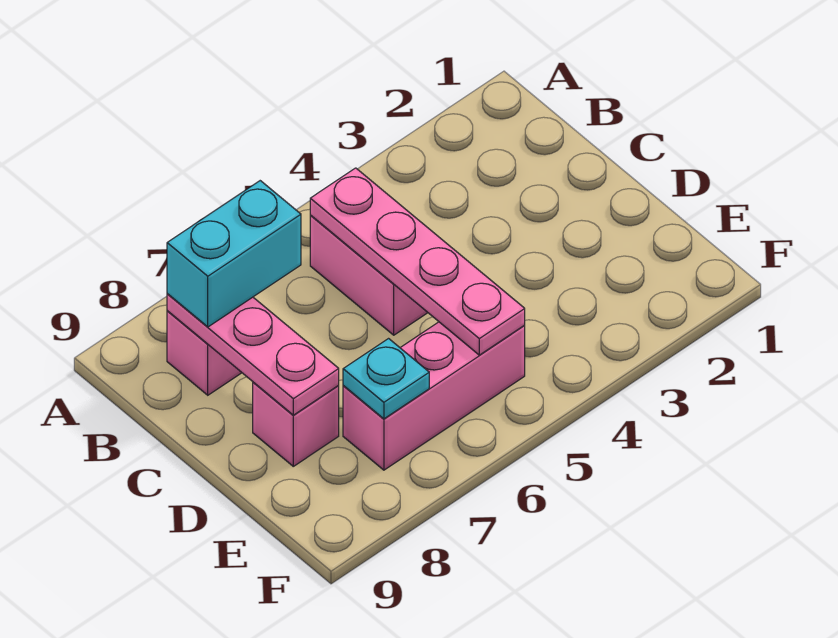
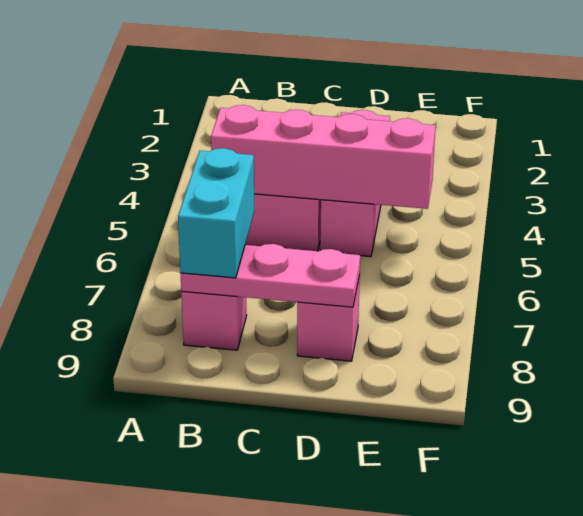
pink 1x4 plate [310,168,525,355] -> pink 1x4 brick [211,105,436,209]
pink 1x3 brick [343,322,525,470] -> pink 1x3 brick moved to [320,110,390,257]
cyan 1x1 plate [343,339,429,419] -> none

